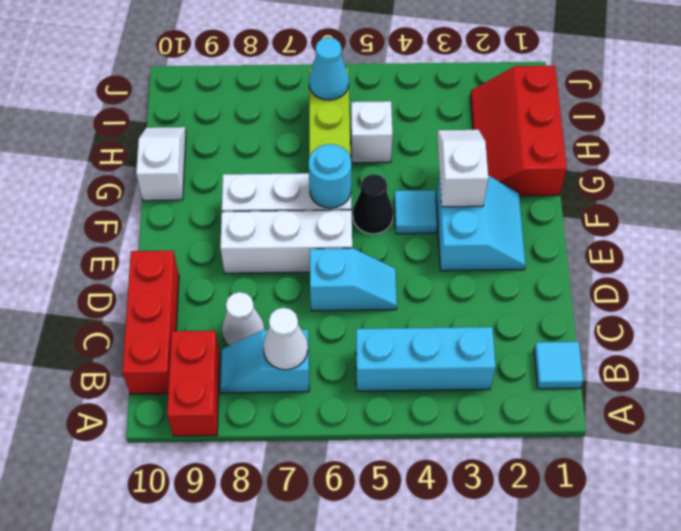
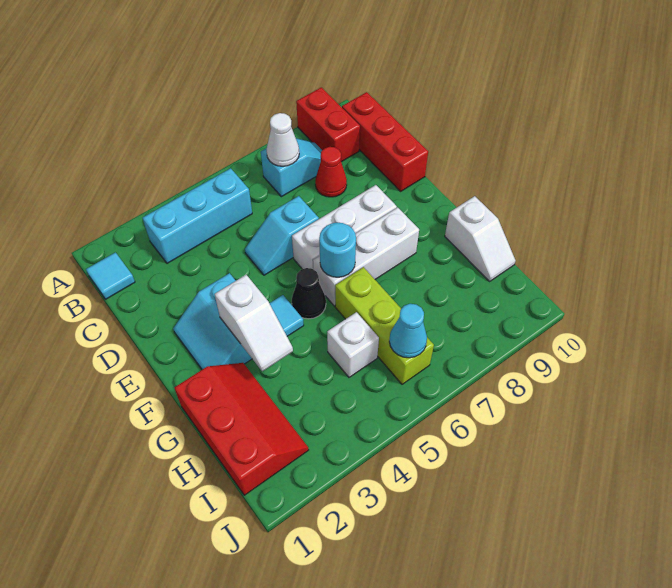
white 1x1 cone [222,292,264,346] -> red 1x1 cone [315,147,347,197]

